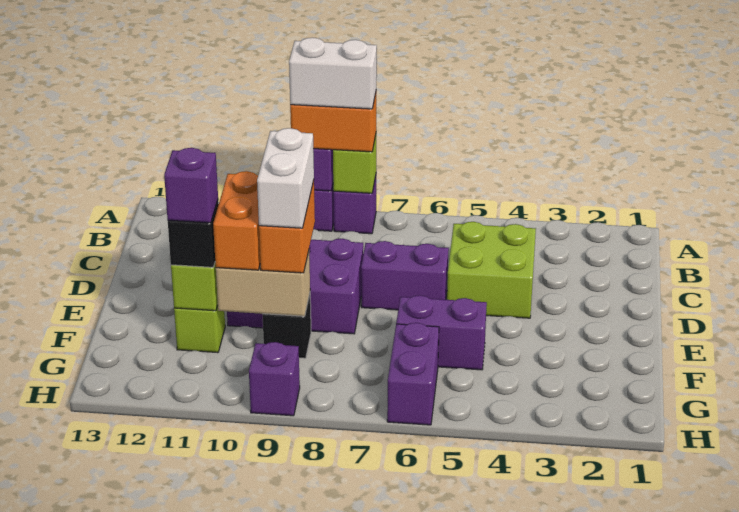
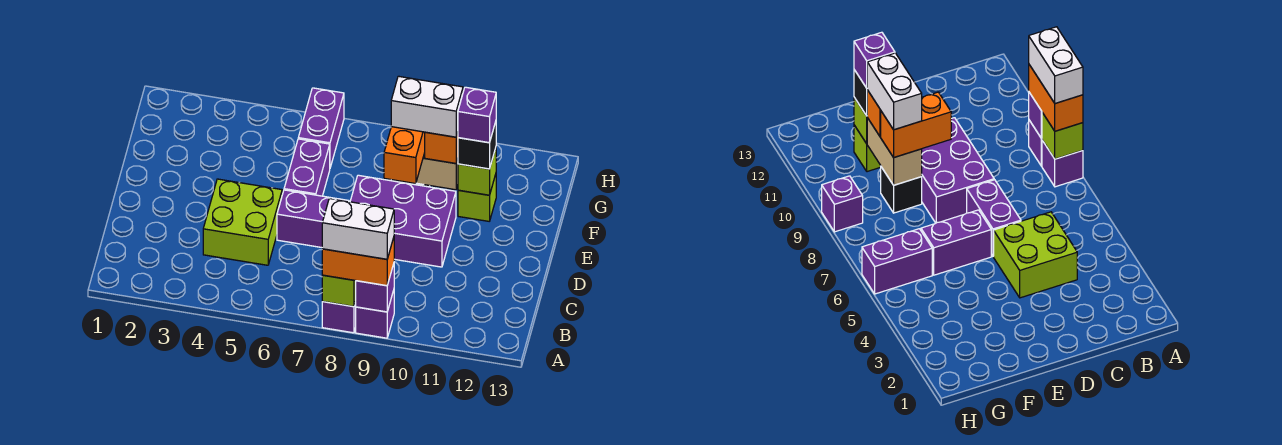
white 1x2 brick [257,128,314,228] -> white 1x2 brick turned to [391,76,463,137]
orange 1x2 brick [213,171,260,270] -> orange 1x1 brick [425,132,458,163]
purple 1x2 brick [396,295,487,370] -> purple 1x2 brick turned to [284,139,330,196]

